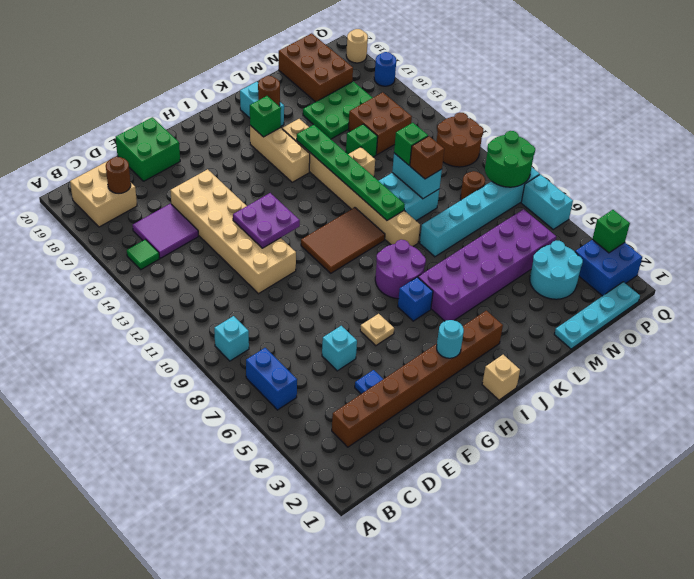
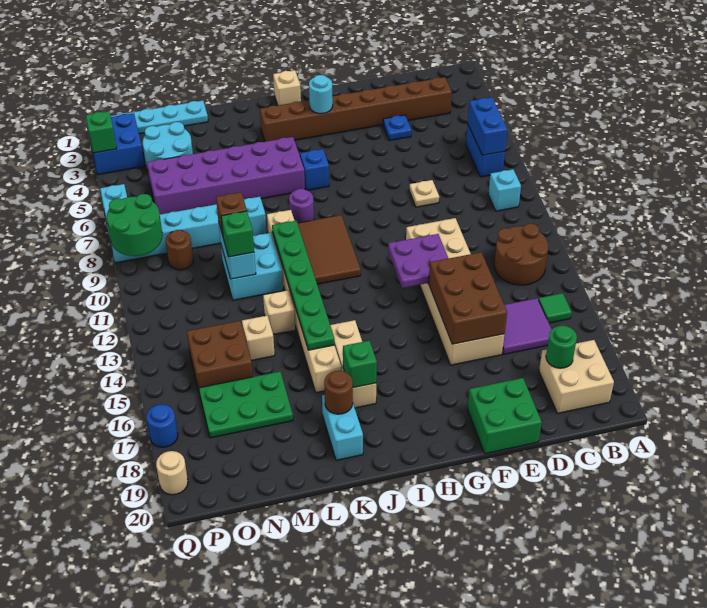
none -> blue 1x2 brick [468,97,507,155]
brown 1x1 round brick [106,157,131,193] -> green 1x1 round brick [546,326,577,368]
cyan 1x1 brick [322,326,357,371] -> none
tan 1x1 plate [360,314,394,346] -> tan 1x1 plate moved to [409,180,439,207]
brown 2x3 tile [301,208,385,273] -> brown 2x3 tile turned to [297,215,361,284]
purple 2x2 round brick [375,240,426,299] -> purple 1x1 round brick [289,189,314,223]
green 1x1 brick [346,124,378,157] -> tan 1x1 brick [242,316,275,361]
brown 2x3 brick [279,33,353,102] -> brown 2x3 brick moved to [429,252,507,344]
brown 2x2 round brick [436,112,483,167] -> brown 2x2 round brick moved to [494,224,548,285]

